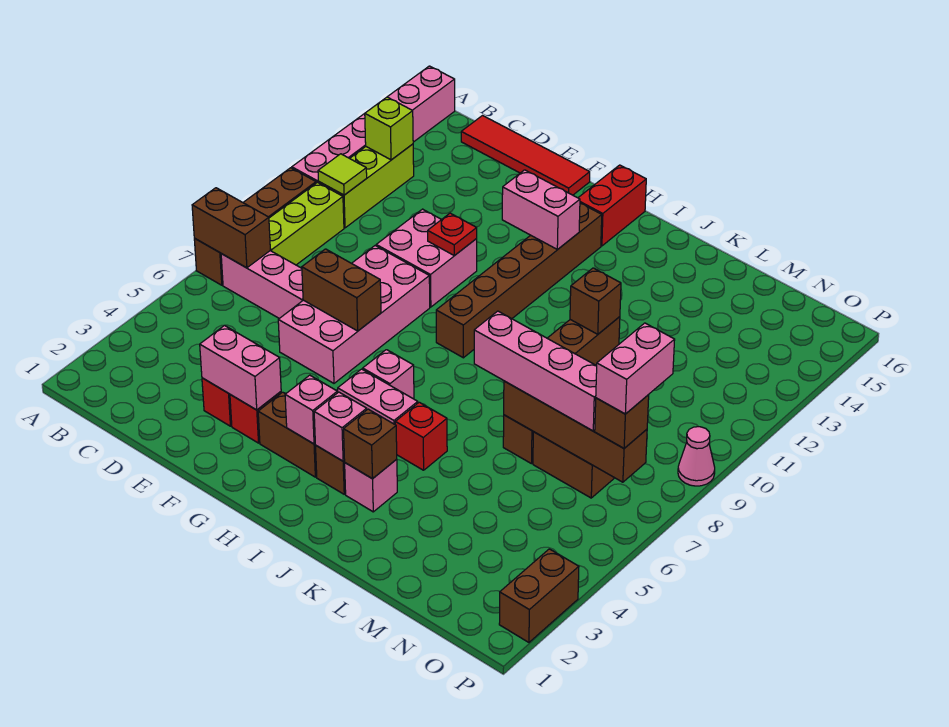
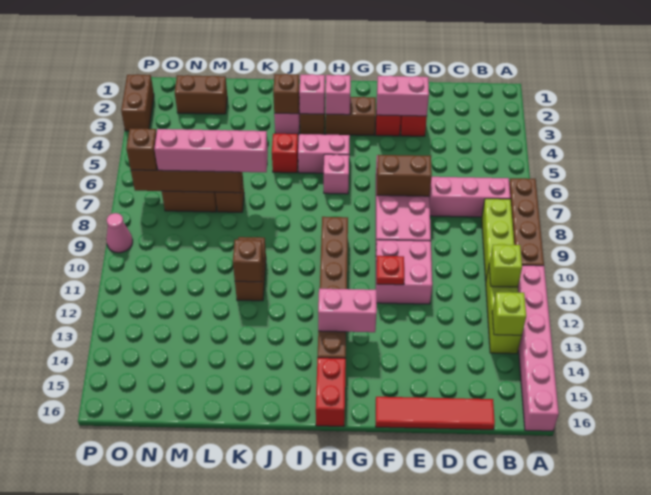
brown 1x2 brick [192,188,270,268] -> brown 1x2 brick moved to [175,75,227,114]
lime 1x1 tile [318,154,367,195] -> lime 1x1 brick [489,245,522,287]
pink 1x2 brick [596,323,675,414] -> none

